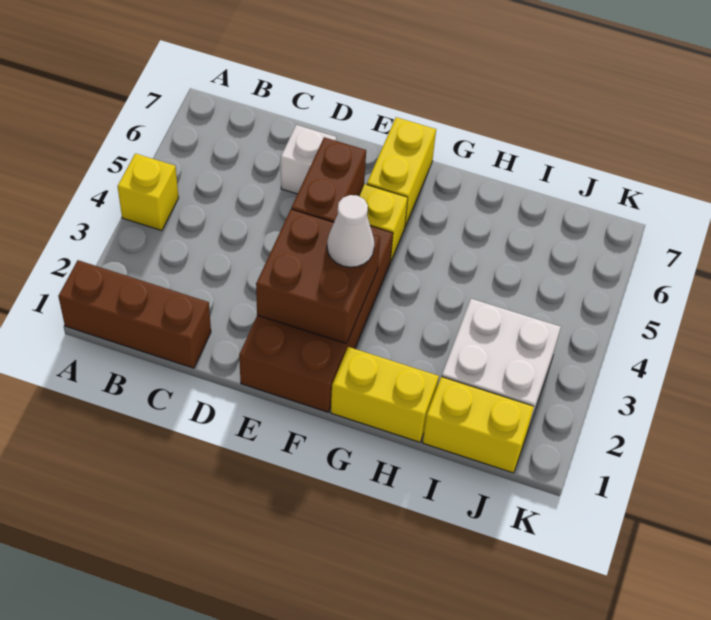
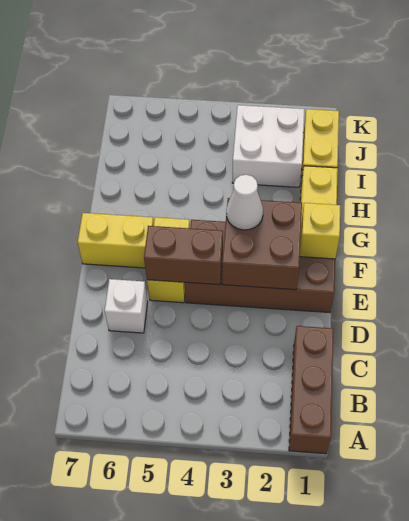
yellow 1x1 brick [118,153,179,231] -> yellow 1x1 brick moved to [300,203,340,259]

